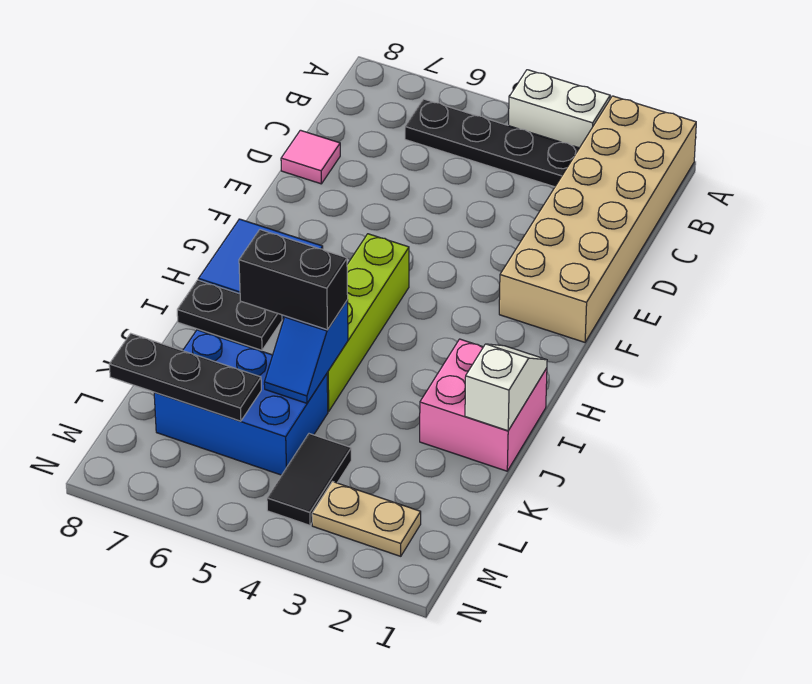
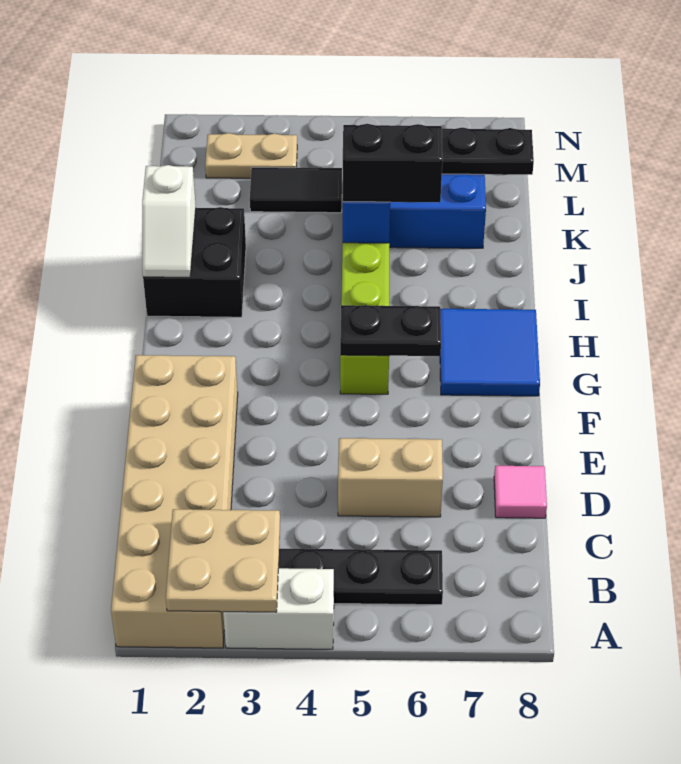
none -> tan 2x2 plate [166,509,280,612]
none -> tan 1x2 brick [338,438,443,517]
pink 2x2 brick [420,339,547,471] -> black 2x2 brick [143,207,246,317]
black 1x2 plate [177,280,282,350] -> black 1x2 plate moved to [340,305,441,356]
black 1x2 tile [267,434,351,525] -> black 1x2 tile turned to [250,167,342,213]

